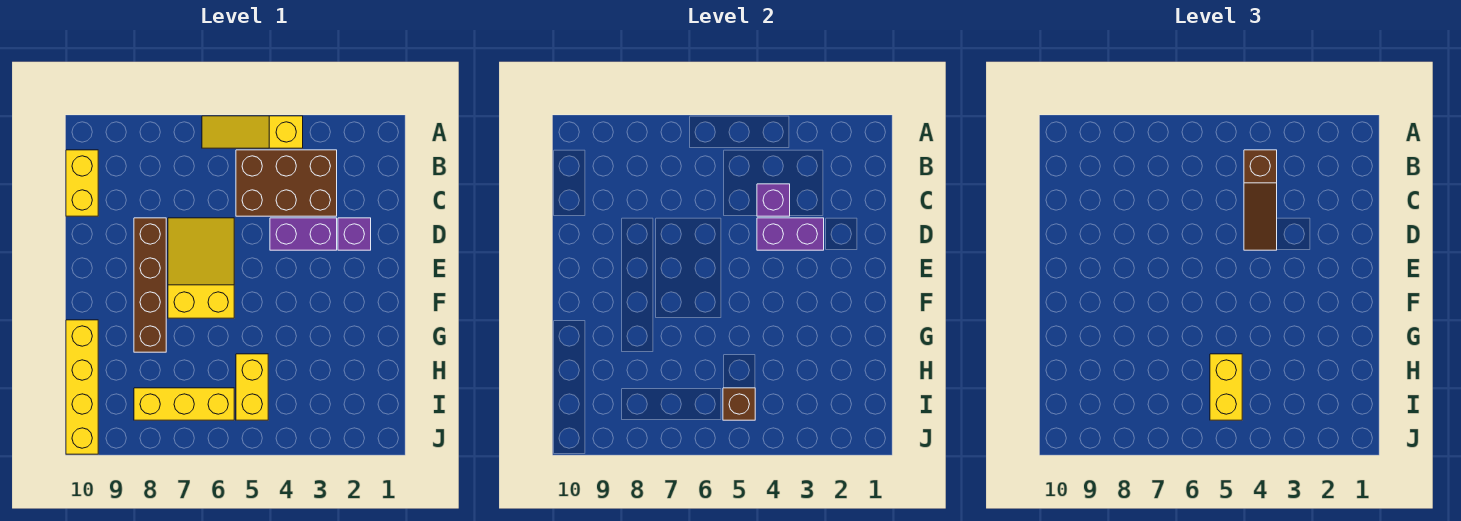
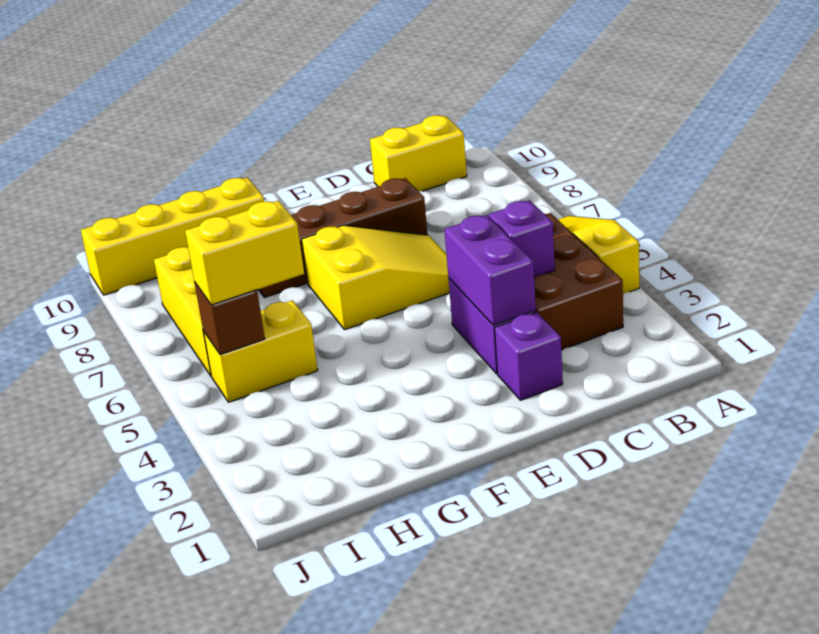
brown 1x3 slope [1244,150,1277,250] -> none

